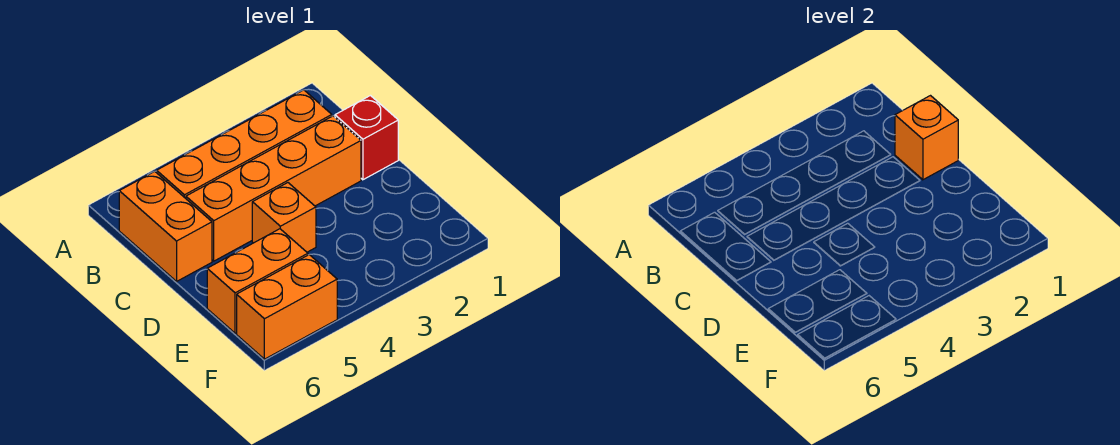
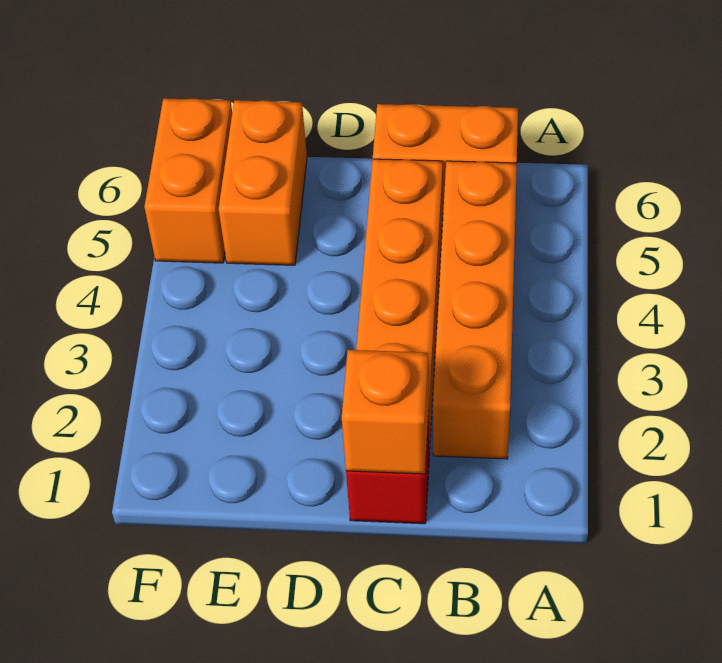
orange 1x1 brick [252,183,316,252] -> none

